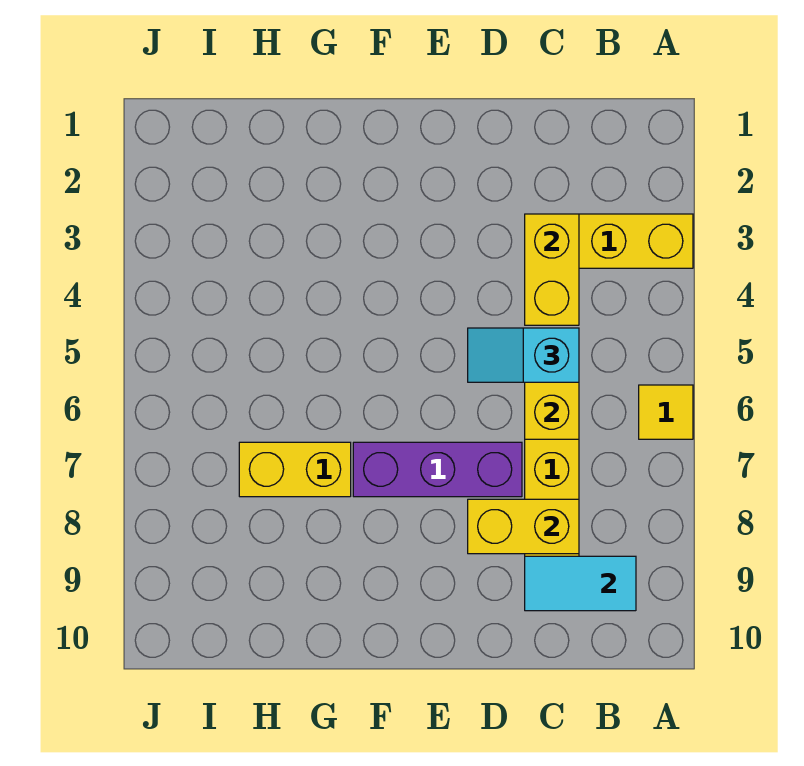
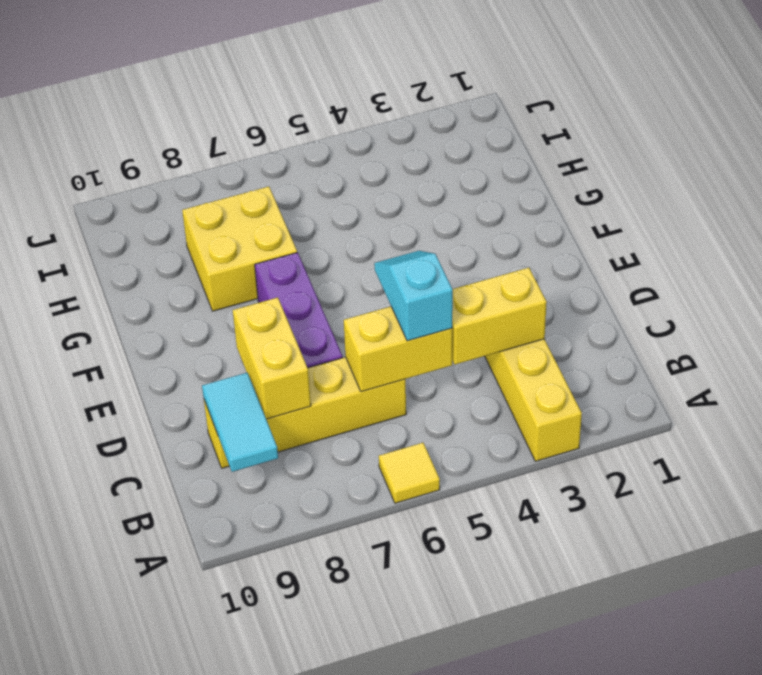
yellow 1x2 brick [239,442,351,497] -> yellow 2x2 brick [182,187,297,311]

